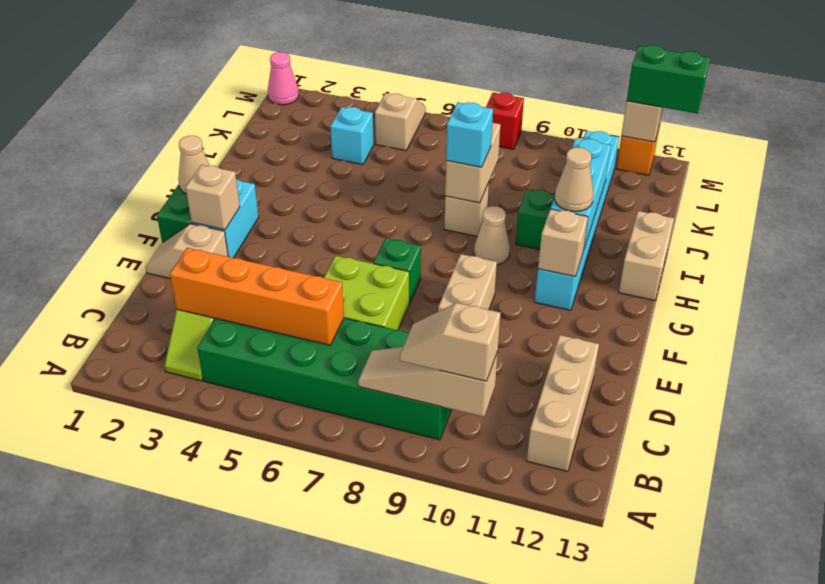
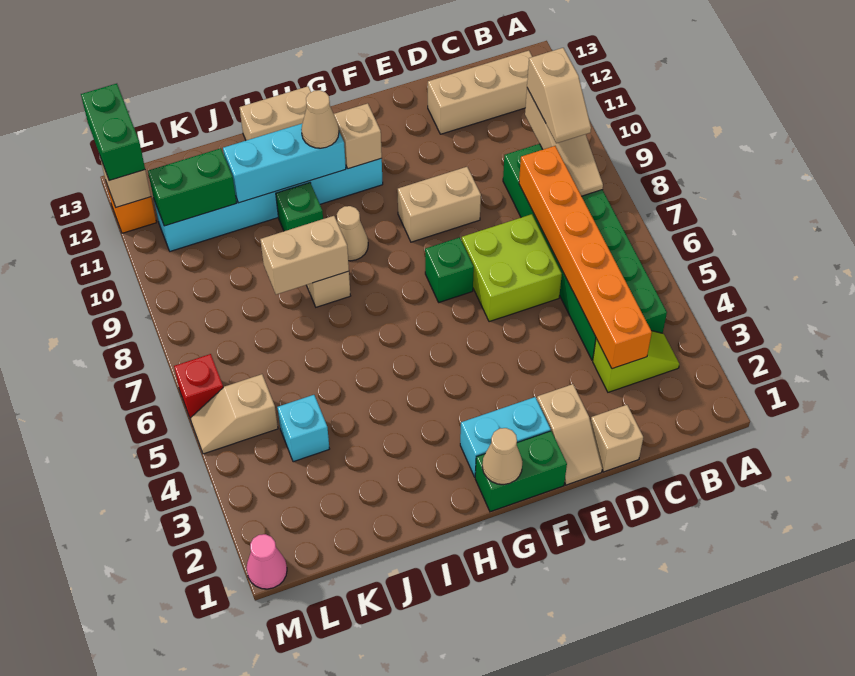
orange 1x4 brick [170,248,344,345] -> orange 1x6 brick [519,146,652,369]
tan 1x1 brick [186,165,240,230] -> tan 1x1 brick moved to [591,405,643,472]
cyan 1x1 brick [446,102,493,167] -> none
none -> green 1x2 brick [148,148,236,226]
red 1x1 brick [486,93,524,149] -> red 1x1 brick moved to [174,354,223,420]

